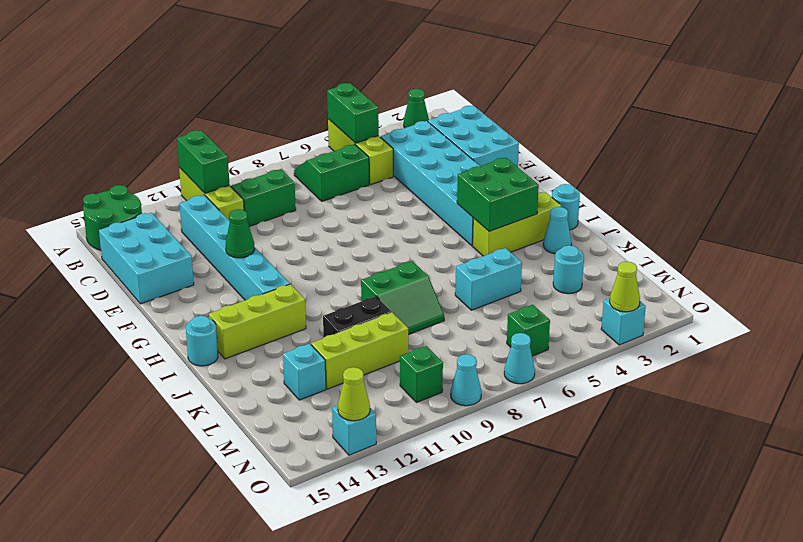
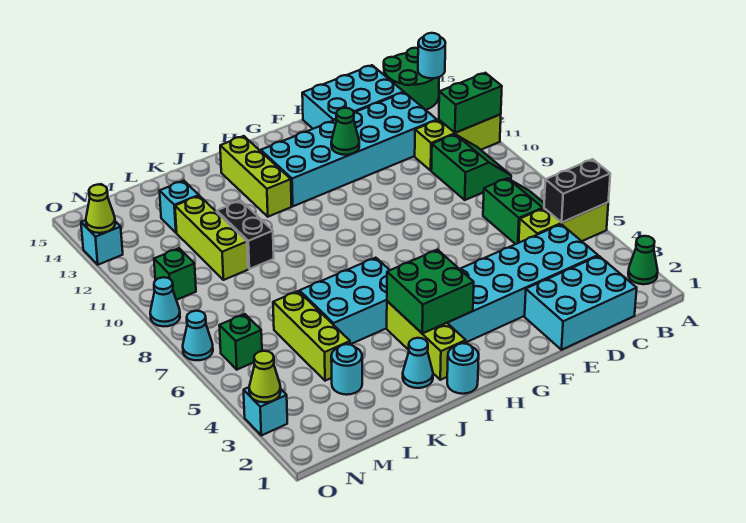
green 1x2 brick [327,83,379,143] -> black 1x2 brick [544,159,610,223]
cyan 1x6 brick [179,195,290,300] -> cyan 2x6 brick [261,92,437,206]
cyan 1x1 round brick [186,316,218,366] -> cyan 1x1 round brick moved to [418,33,445,78]
green 2x2 slope [361,261,444,335] -> none
cyan 1x2 brick [455,248,522,310] -> cyan 2x3 brick [300,258,390,344]
none -> lime 1x3 brick [273,291,350,381]

